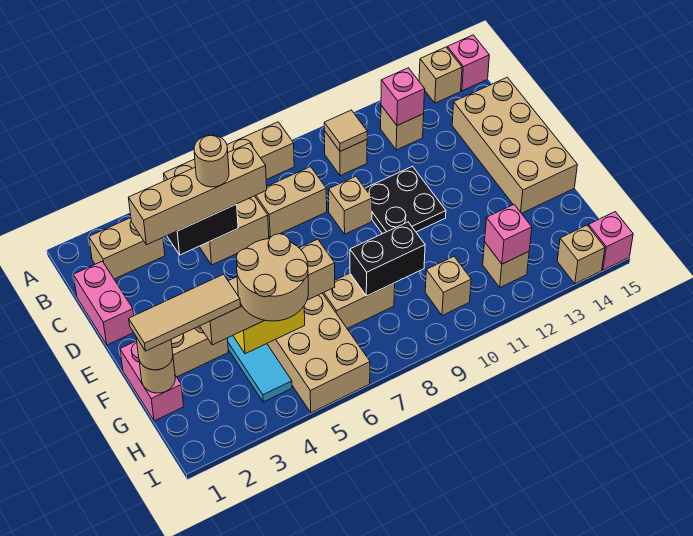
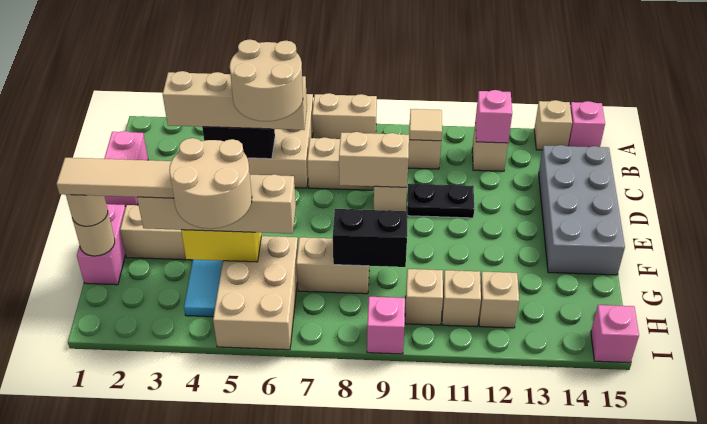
tan 1x2 brick [89,218,165,279] -> tan 1x2 brick moved to [339,132,409,187]
tan 1x1 round brick [194,135,229,187] -> tan 2x2 round brick [230,40,303,121]
tan 2x4 brick [452,77,577,213] -> grey 2x4 brick [539,145,625,275]
black 2x2 plate [365,166,446,234] -> black 1x2 plate [407,183,474,218]
pink 1x1 brick [485,205,532,264] -> pink 1x1 brick moved to [367,297,405,354]
tan 1x1 brick [557,225,605,284] -> tan 1x1 brick moved to [442,270,481,327]

